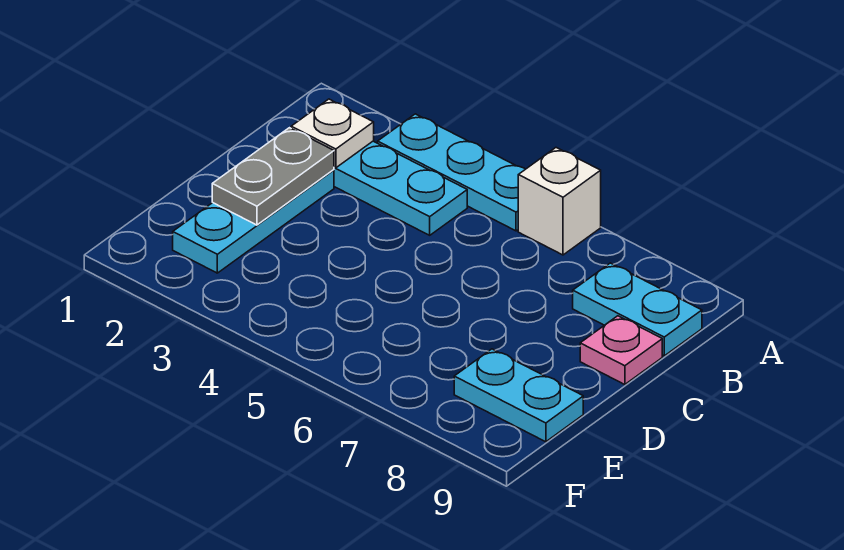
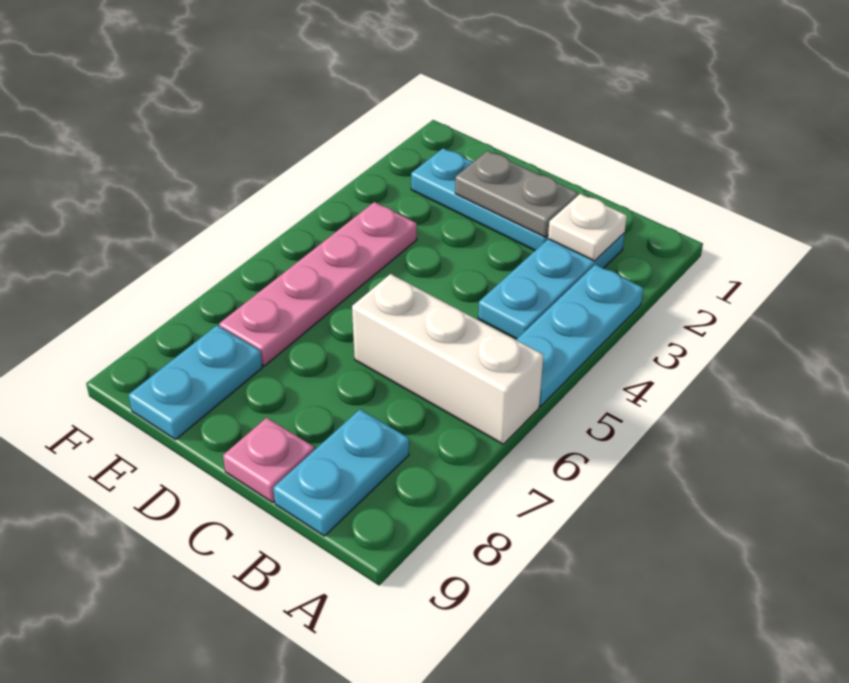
white 1x1 brick [518,148,601,255] -> white 1x3 brick [352,274,543,444]
none -> pink 1x4 plate [219,202,417,366]

